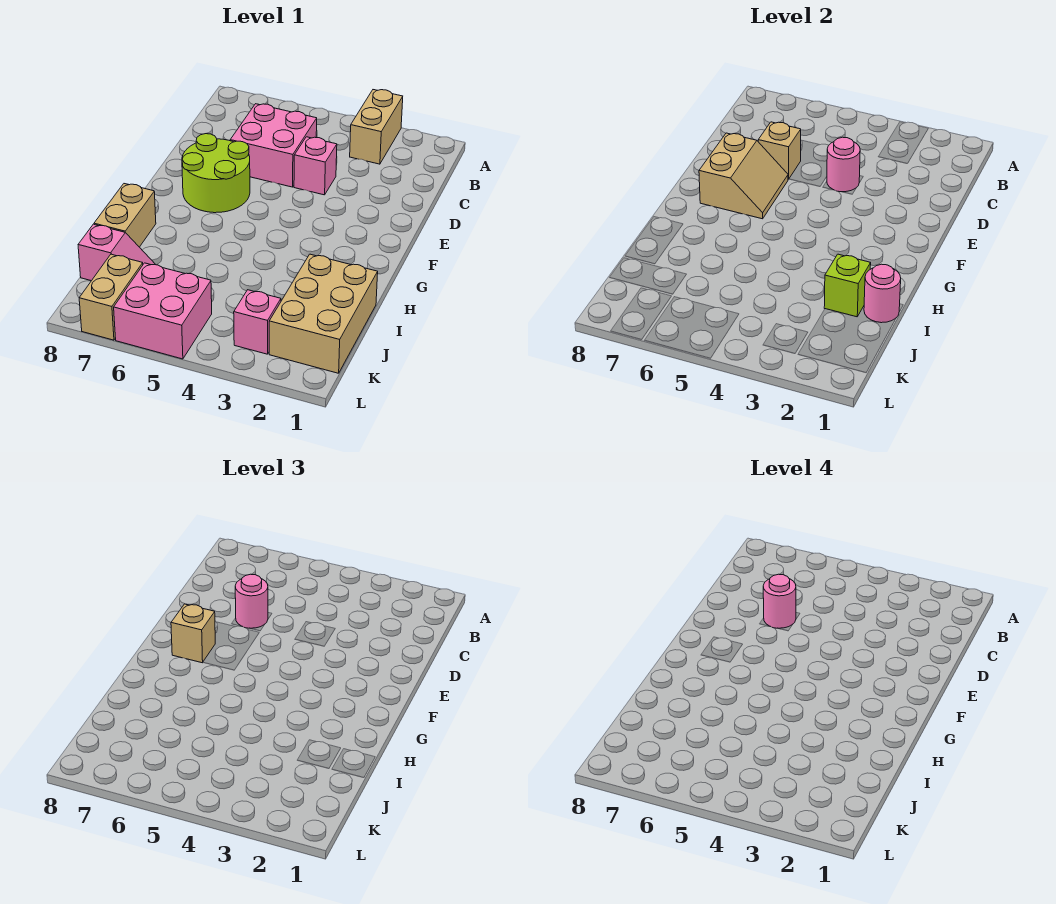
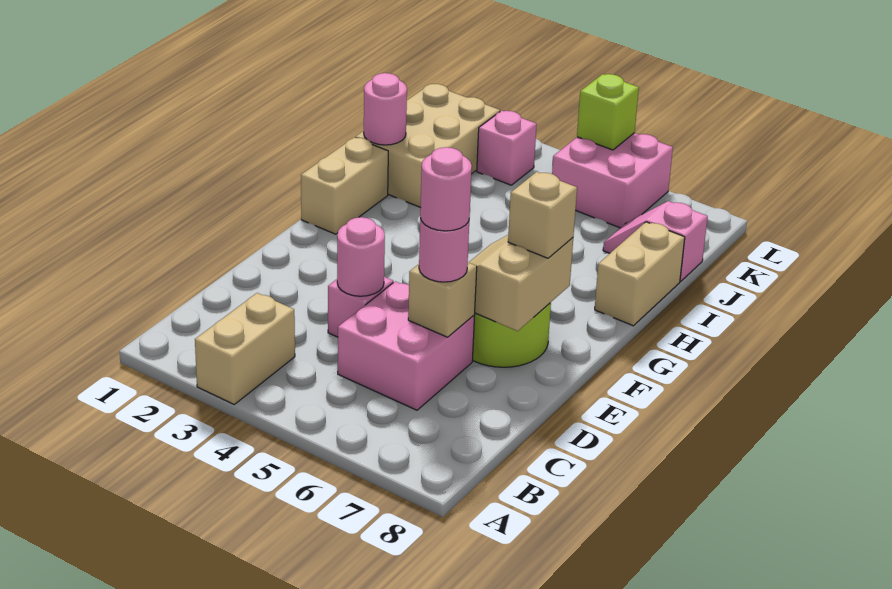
lime 1x1 brick [824,254,871,317] -> lime 1x1 brick moved to [577,74,639,150]
tan 1x2 brick [79,254,143,340] -> tan 1x2 brick moved to [301,138,388,234]

